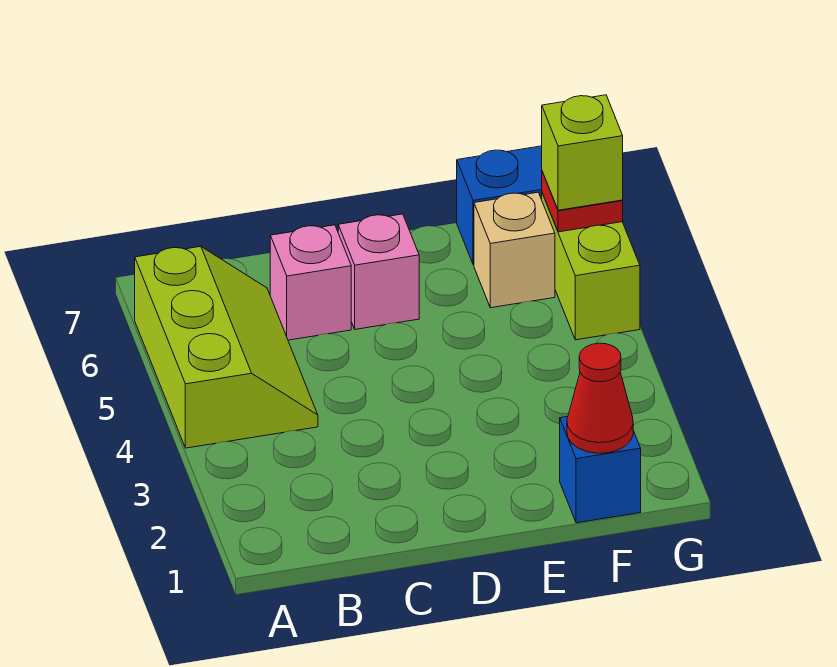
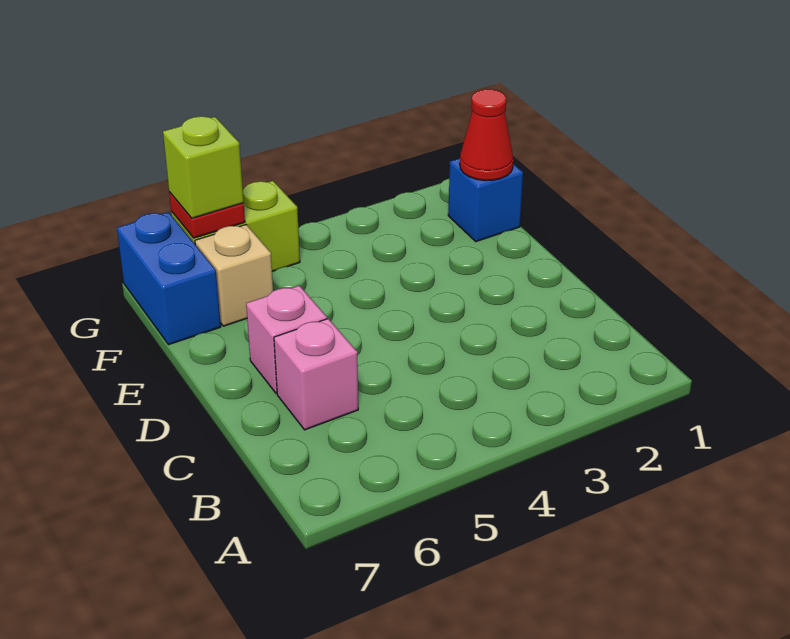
lime 2x3 slope [135,246,318,448] -> none

